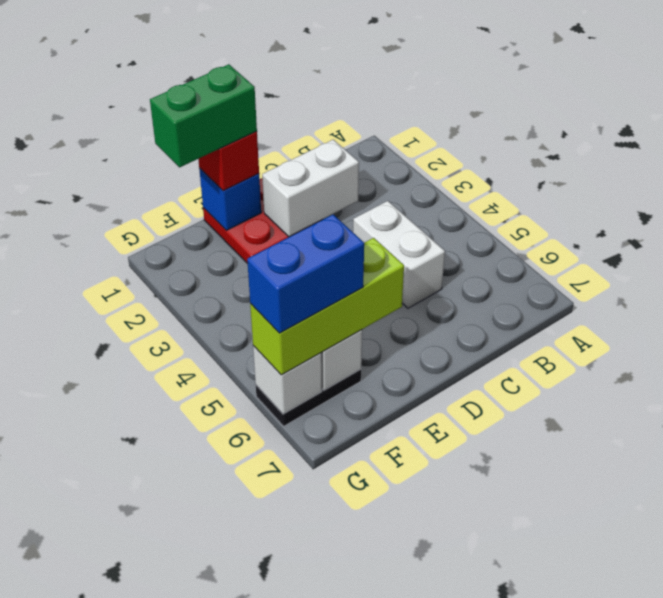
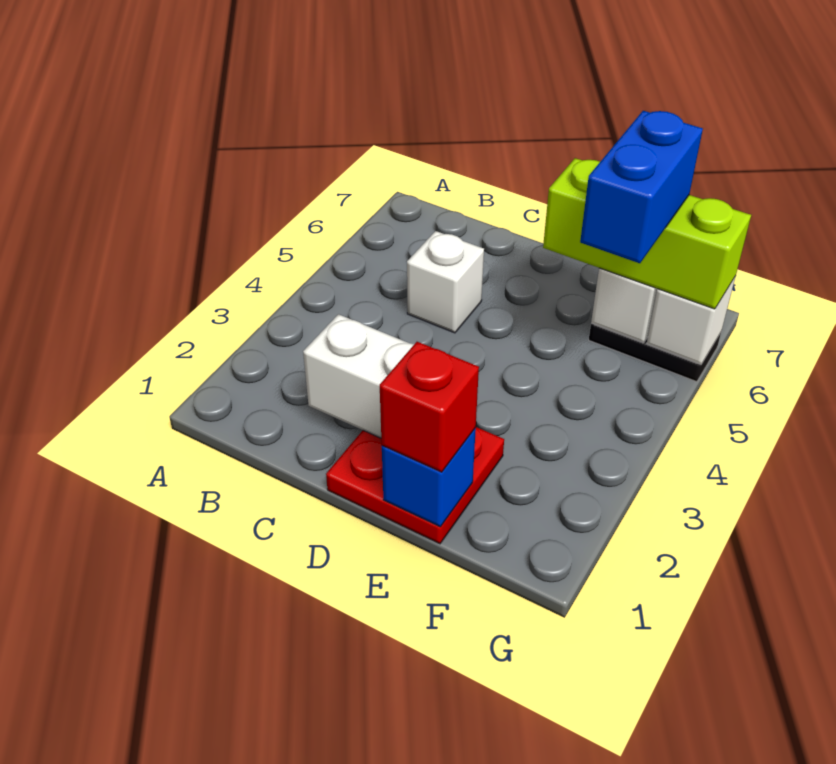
white 1x2 brick [353,201,445,308] -> white 1x1 brick [407,231,484,333]
green 1x2 brick [150,64,257,167] -> none
blue 1x2 brick [247,214,364,333] -> blue 1x2 brick turned to [580,111,703,263]

